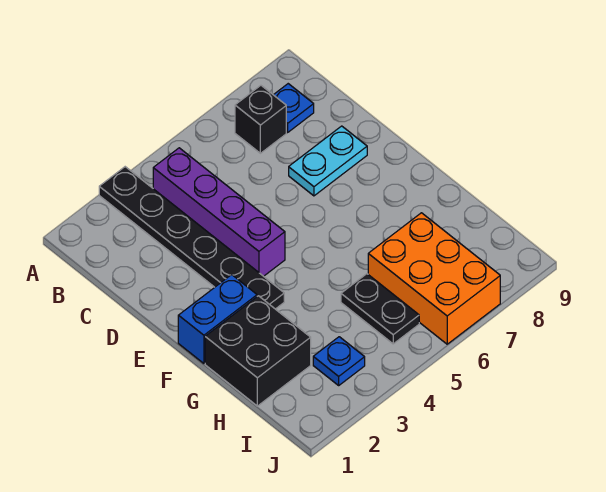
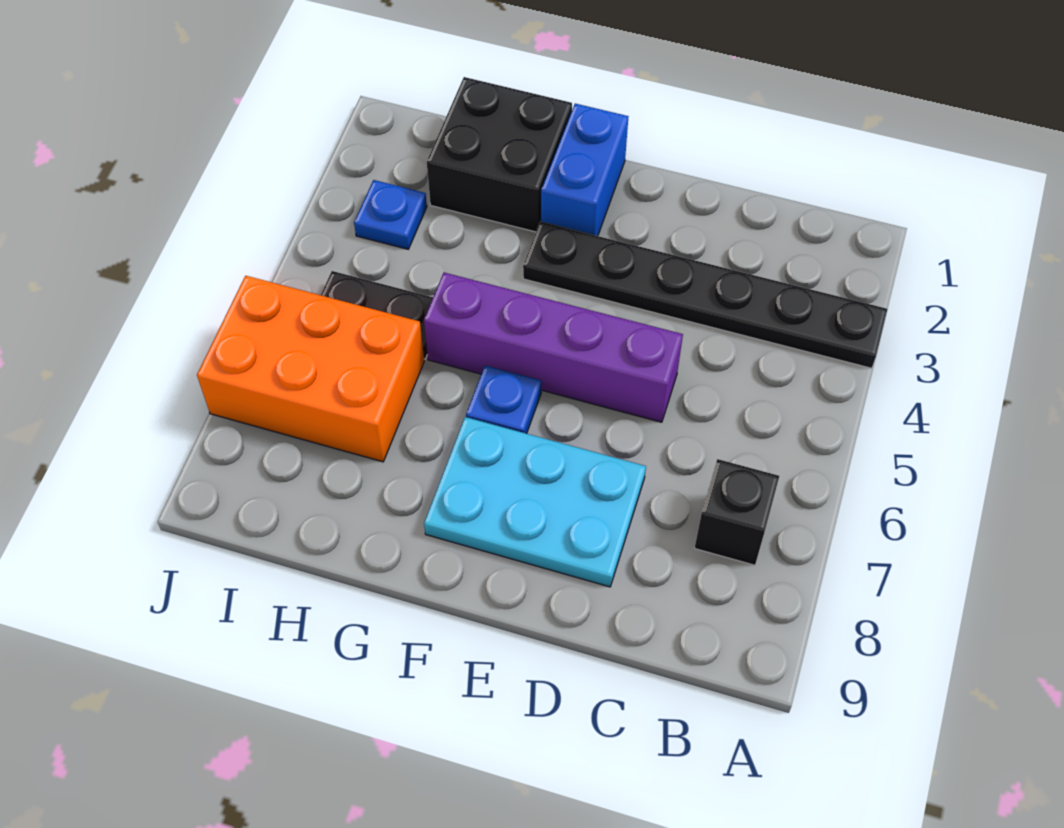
purple 1x4 brick [153,148,285,276] -> purple 1x4 brick moved to [424,273,683,422]
blue 1x1 plate [274,84,314,132] -> blue 1x1 plate moved to [466,366,542,434]
cyan 1x2 plate [289,126,367,196] -> cyan 2x3 plate [424,417,646,587]

